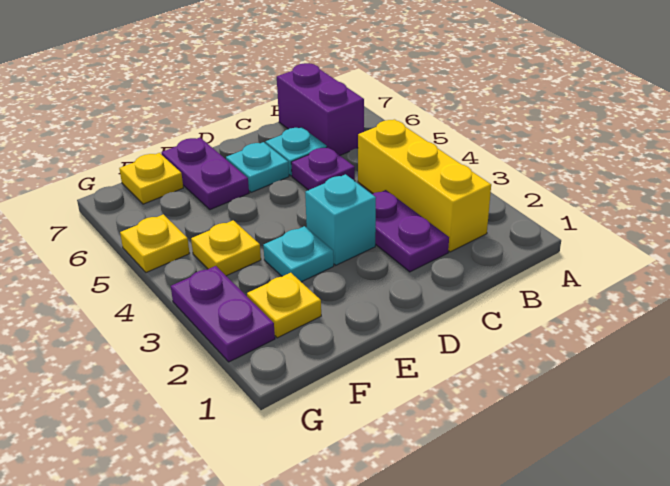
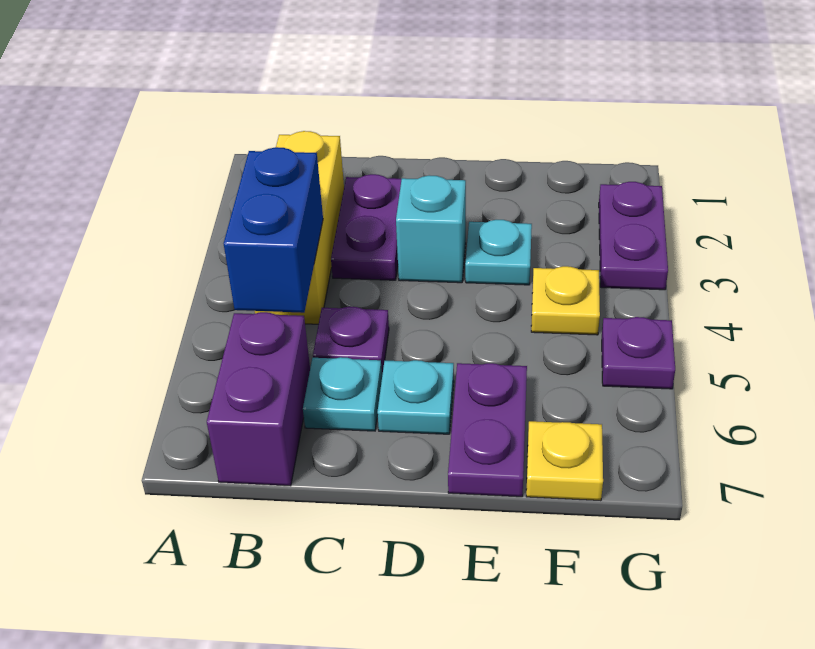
none -> blue 1x2 brick [224,147,323,313]
yellow 1x1 plate [247,273,321,338] -> none
yellow 1x1 plate [120,214,190,272] -> purple 1x1 plate [602,317,675,389]

